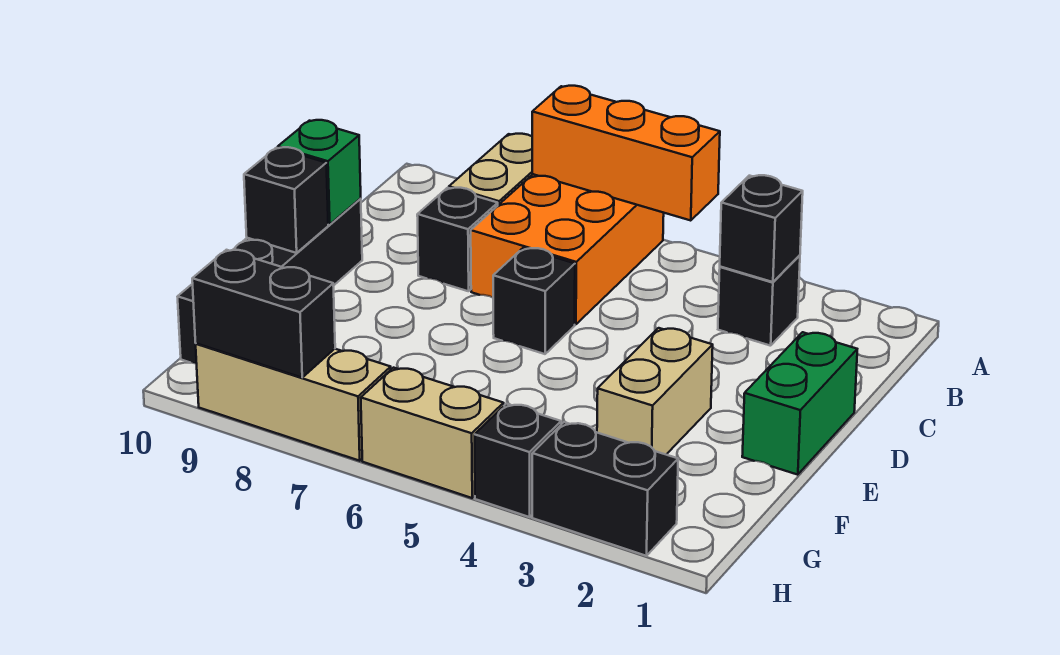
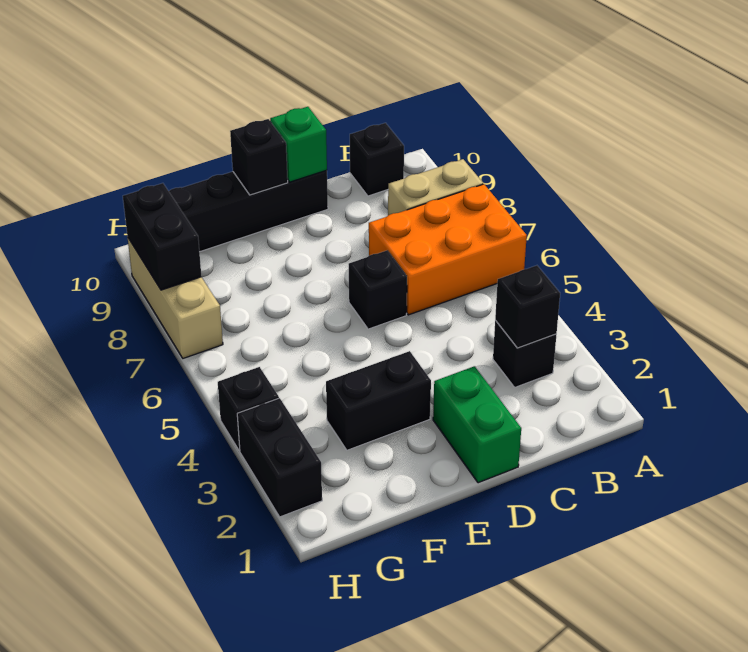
orange 1x3 brick [532,86,720,221] -> none
black 1x1 brick [417,188,498,291] -> black 1x1 brick moved to [350,123,404,196]
green 1x2 brick [742,332,857,475] -> green 1x2 brick turned to [433,366,521,483]
tan 1x2 brick [597,328,713,454] -> black 1x2 brick [326,351,431,450]
tan 1x2 brick [361,368,504,498] -> none

